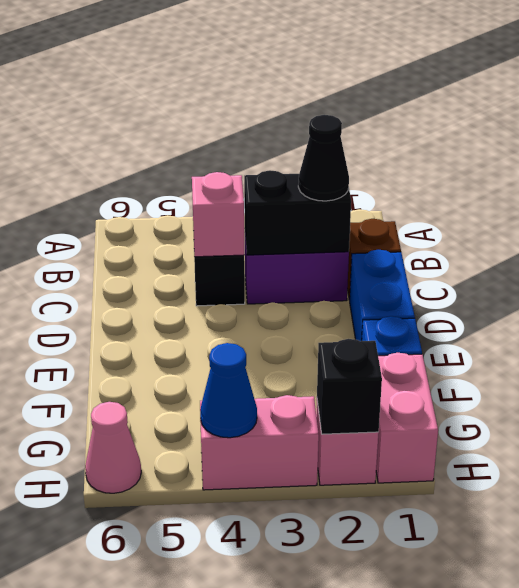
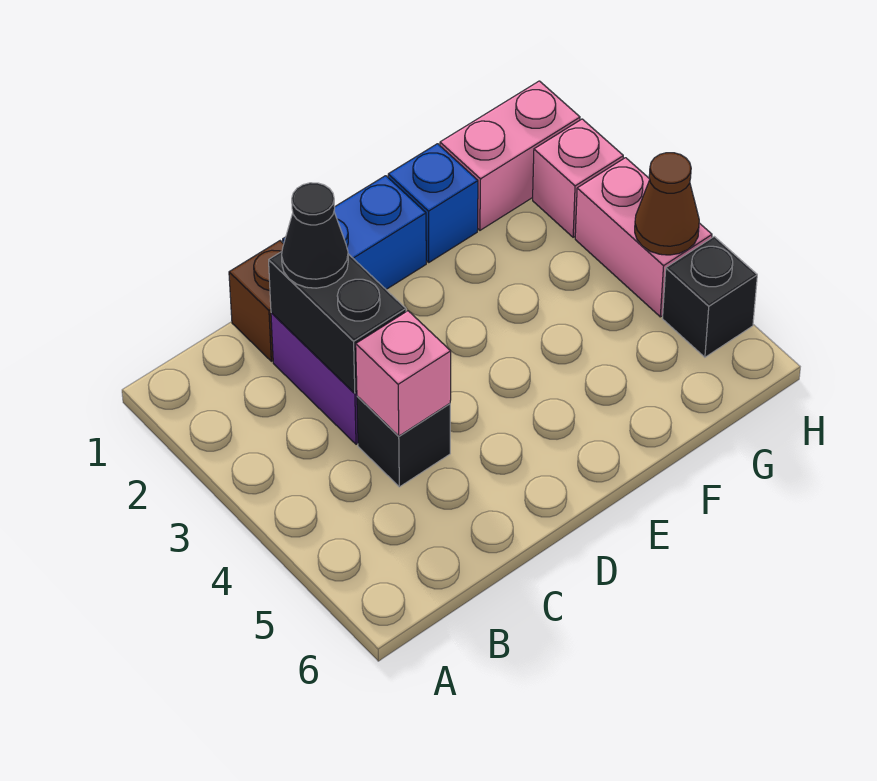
black 1x1 brick [317,339,382,434] -> black 1x1 brick moved to [663,237,757,357]
blue 1x1 cone [200,343,257,438] -> brown 1x1 cone [635,153,699,255]
pink 1x1 cone [85,402,141,493] -> none

